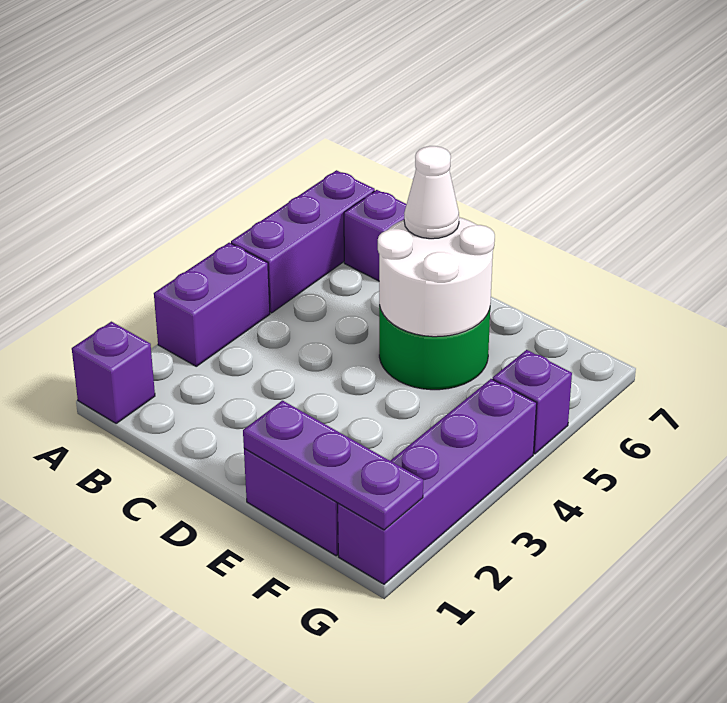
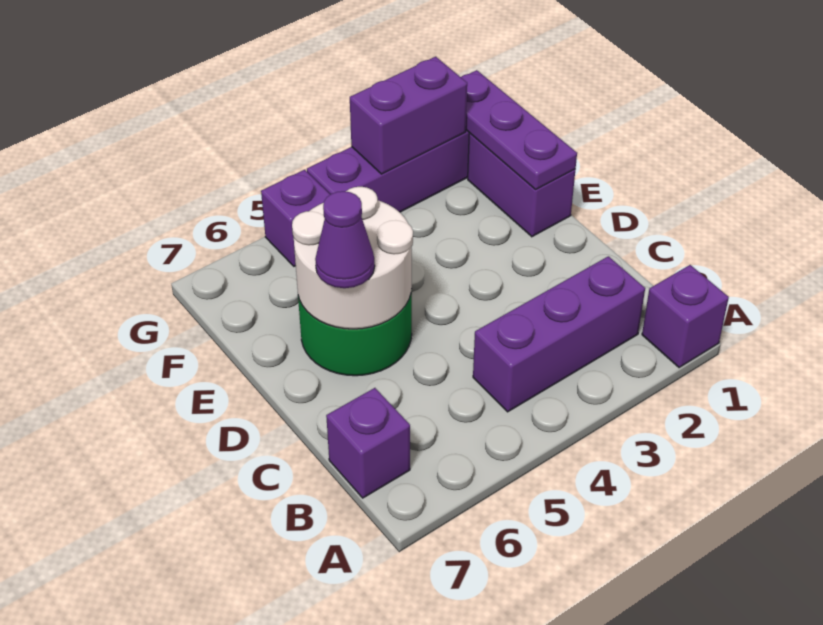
purple 1x2 brick [154,243,270,366] -> purple 1x2 brick moved to [350,57,467,174]
purple 1x3 brick [231,170,375,313] -> purple 1x3 brick moved to [473,256,645,412]
white 1x1 cone [404,146,459,239] -> purple 1x1 cone [315,191,375,288]

